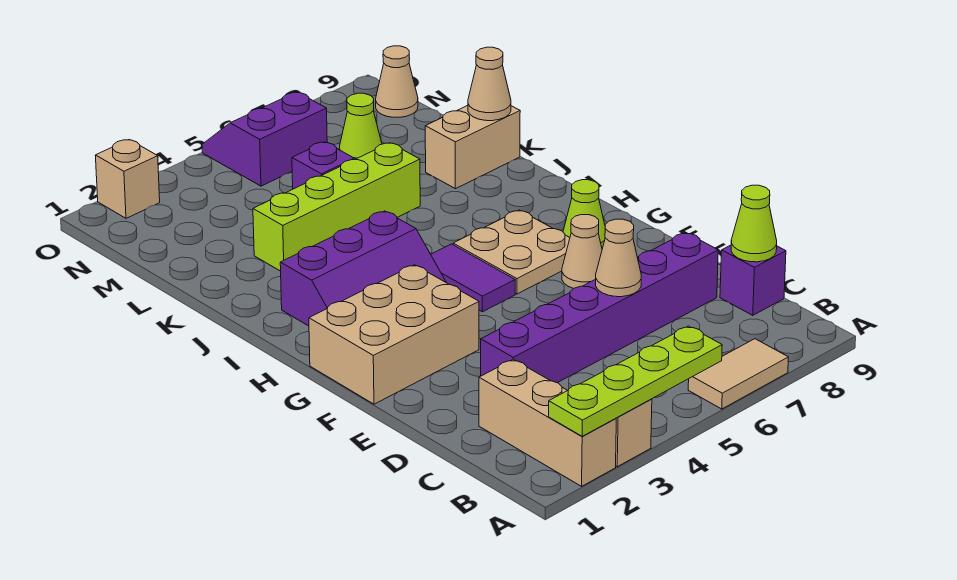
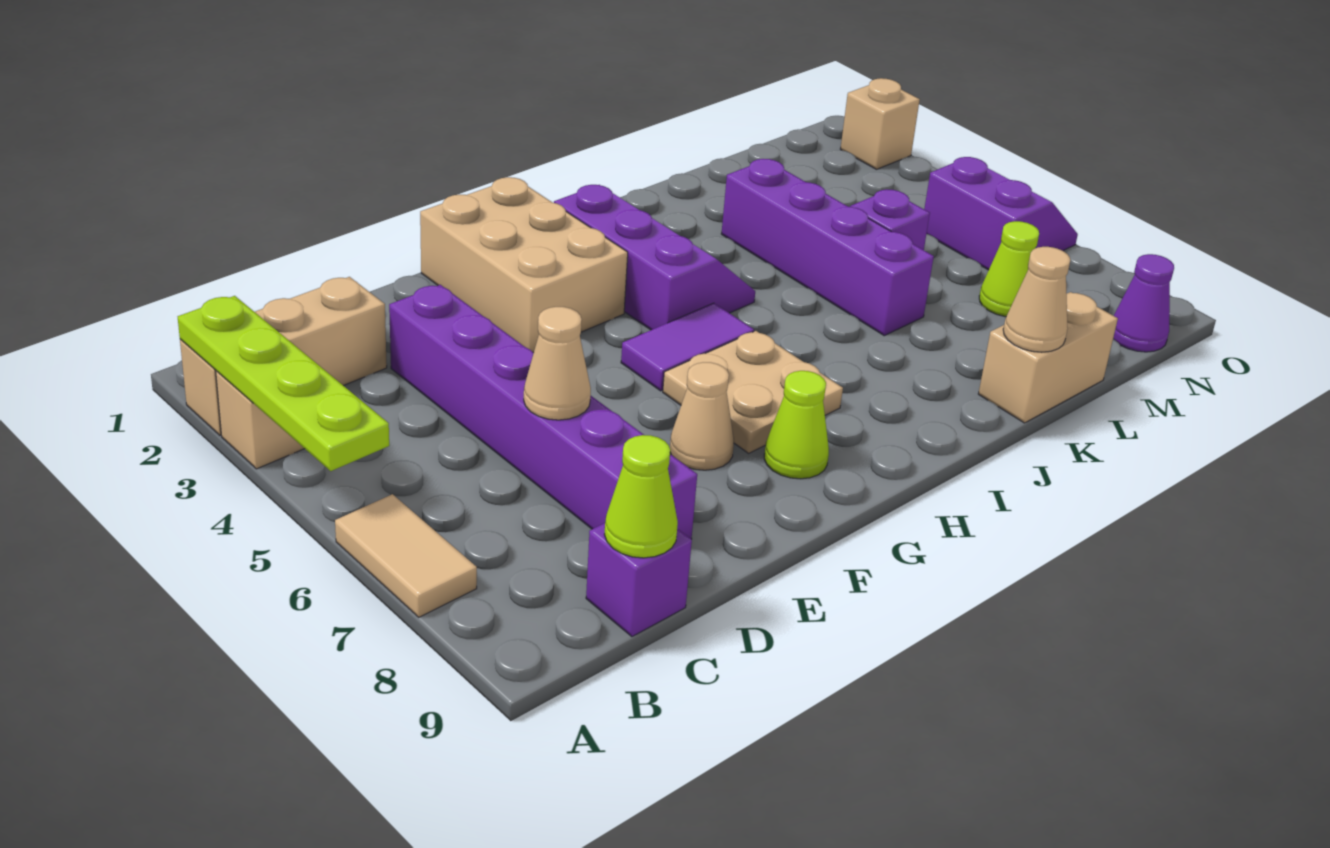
purple 2x3 slope [280,211,446,326] -> purple 2x3 slope turned to [554,185,755,330]
lime 1x4 brick [253,143,420,271] -> purple 1x4 brick [721,159,934,336]
tan 1x2 brick [425,106,520,189] -> tan 1x2 brick turned to [978,292,1118,423]
tan 1x1 cone [376,46,418,117] -> purple 1x1 cone [1113,254,1174,352]

